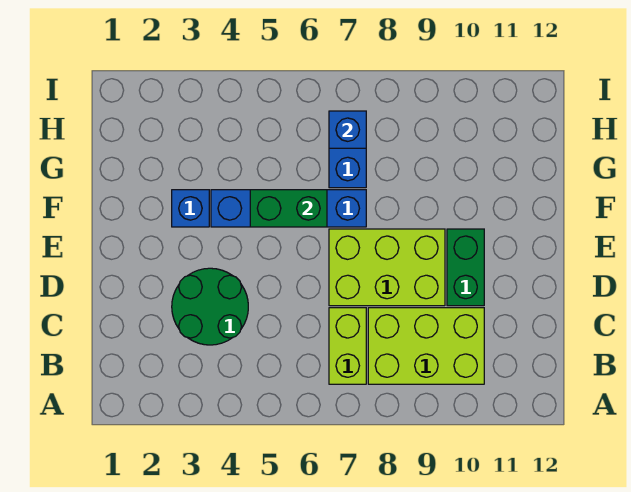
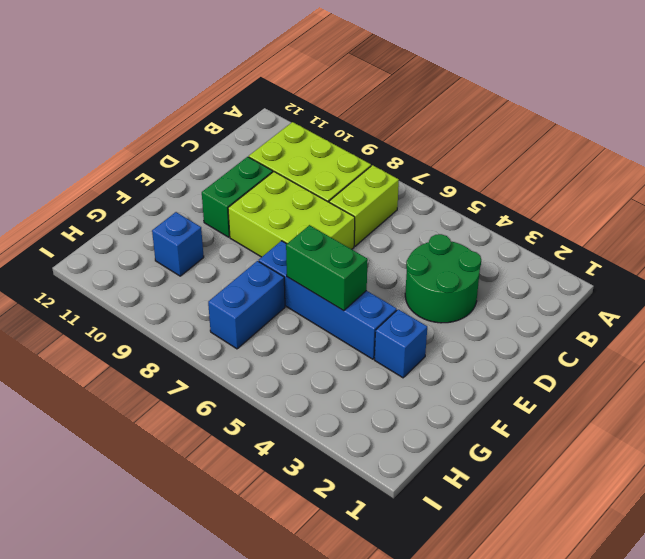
blue 1x1 brick [329,111,366,148] -> blue 1x1 brick moved to [152,212,204,276]

